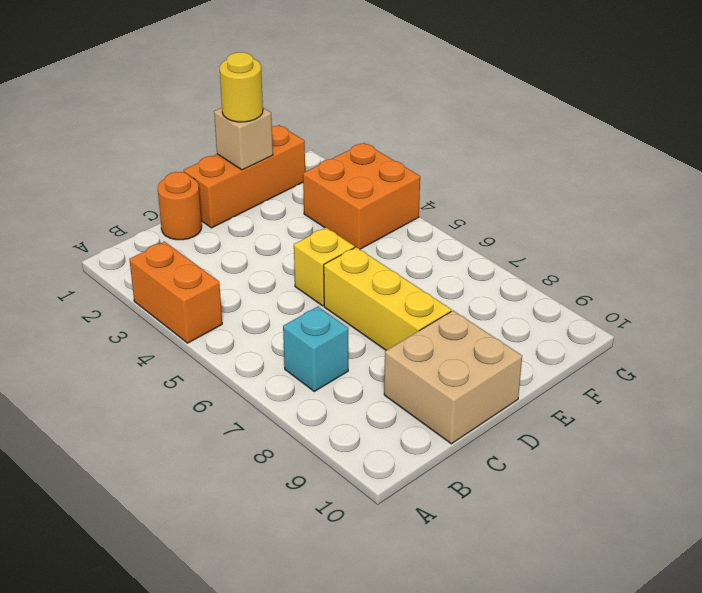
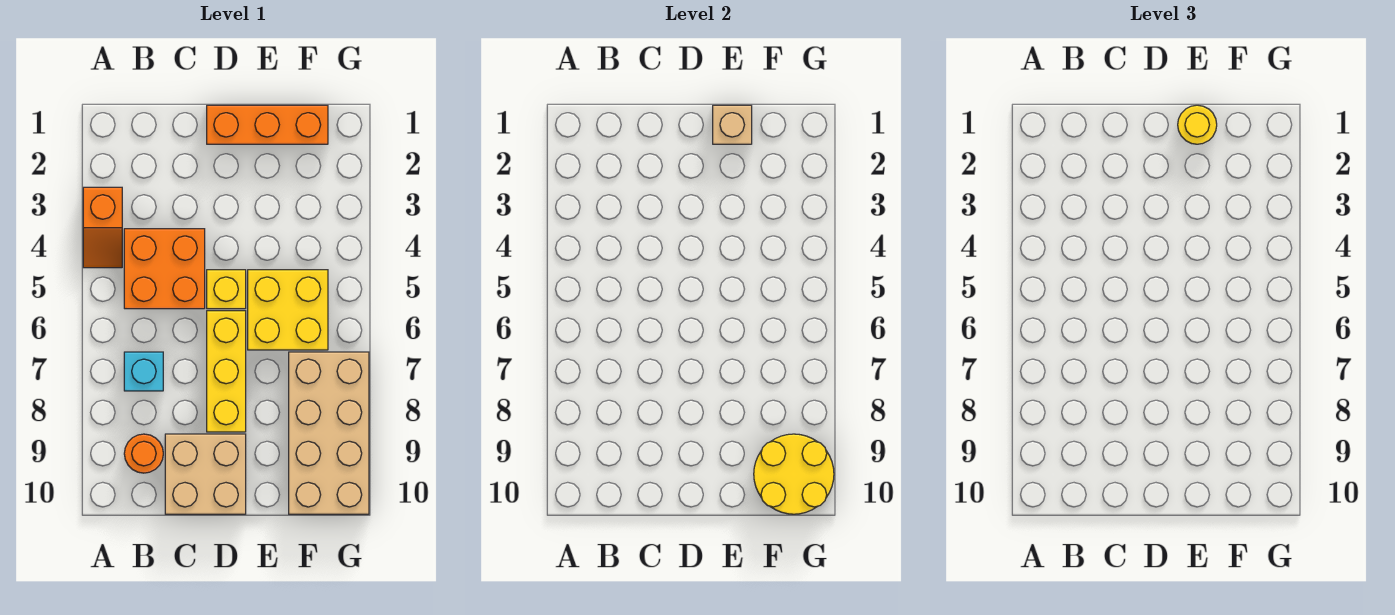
orange 1x2 brick [129,242,222,343] -> orange 1x2 slope [83,187,122,268]
orange 1x1 round brick [158,172,202,240] -> orange 1x1 round brick moved to [124,434,163,473]
none -> yellow 2x2 brick [248,270,328,350]
orange 2x2 brick [303,143,420,249] -> orange 2x2 brick moved to [124,229,205,309]
none -> tan 2x4 brick [289,352,369,514]
none -> yellow 2x2 round brick [754,434,834,514]

